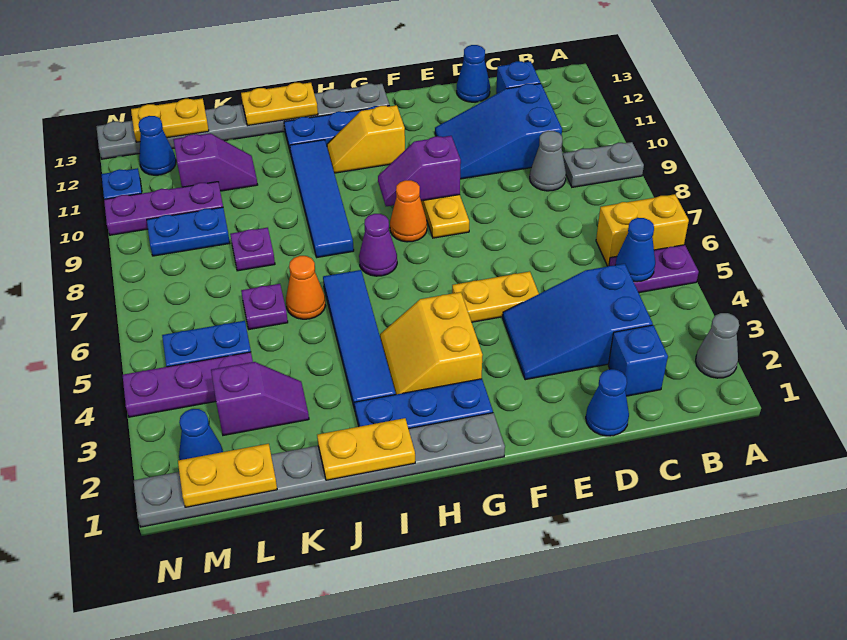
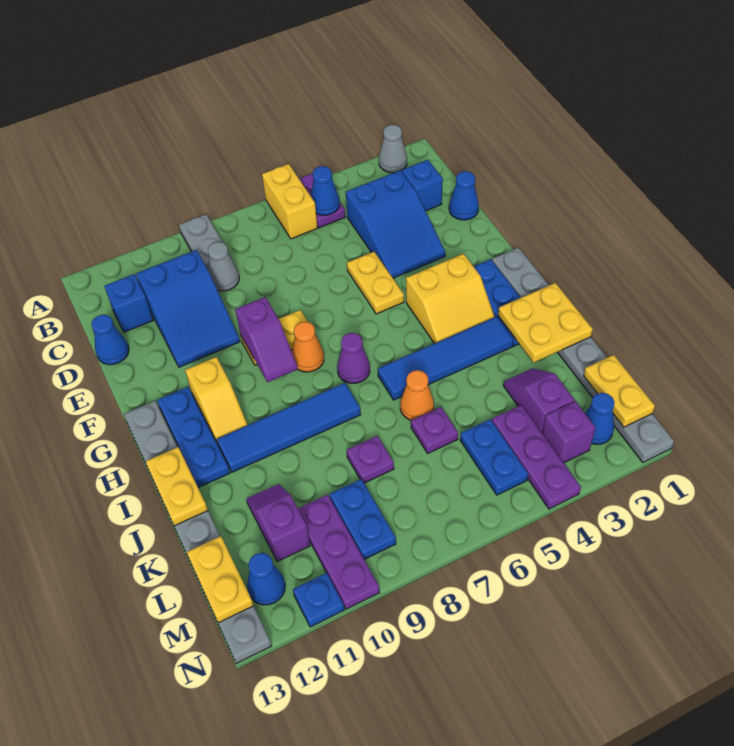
yellow 1x2 plate [317,418,415,480] -> yellow 2x2 plate [498,283,593,363]
none -> purple 1x1 brick [542,401,596,463]

